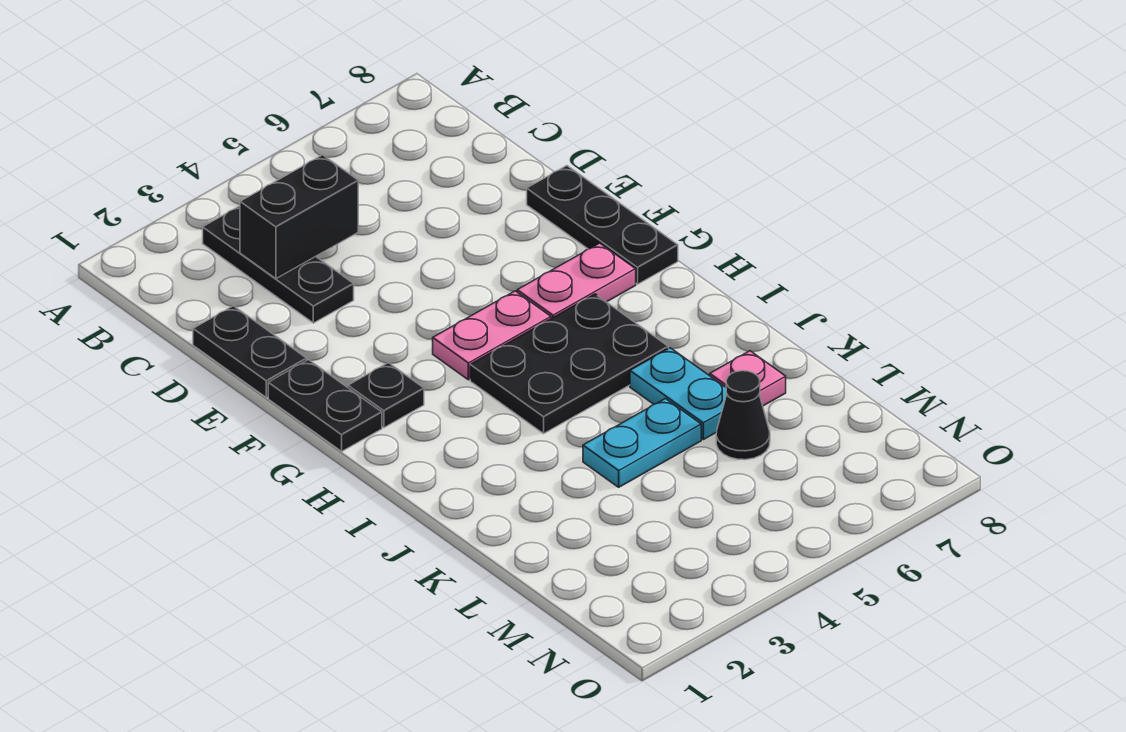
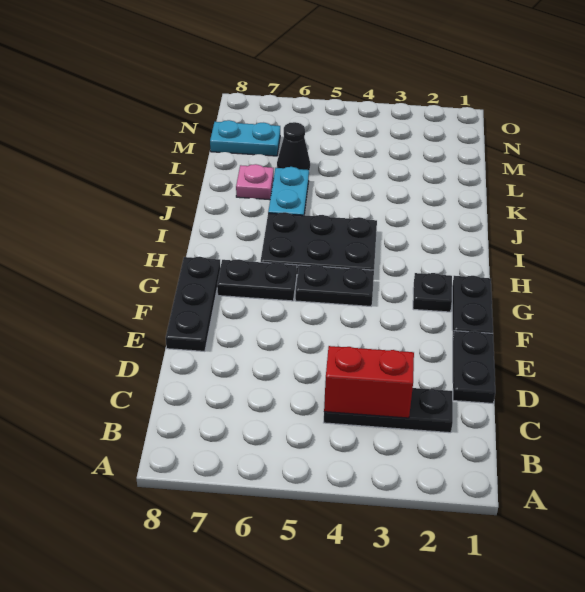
black 1x3 plate [203,206,354,323] -> black 1x3 plate turned to [324,388,453,433]
black 1x2 brick [240,155,358,279] -> red 1x2 brick [324,346,414,418]
pink 1x2 plate [433,291,551,380] -> black 1x2 plate [295,265,374,306]
pink 1x2 plate [517,243,636,318] -> black 1x2 plate [217,259,297,301]
cyan 1x2 plate [583,399,701,487] -> cyan 1x2 plate moved to [210,120,280,156]

